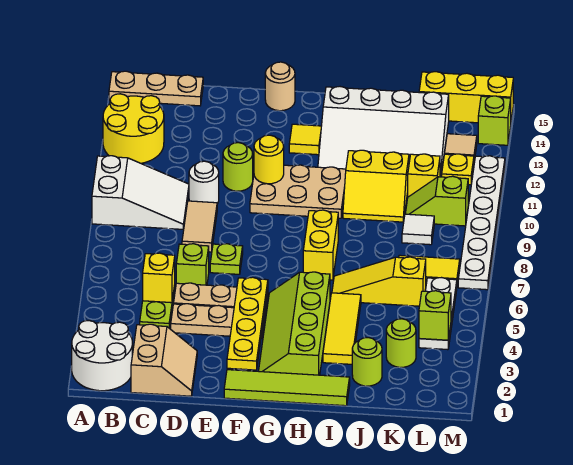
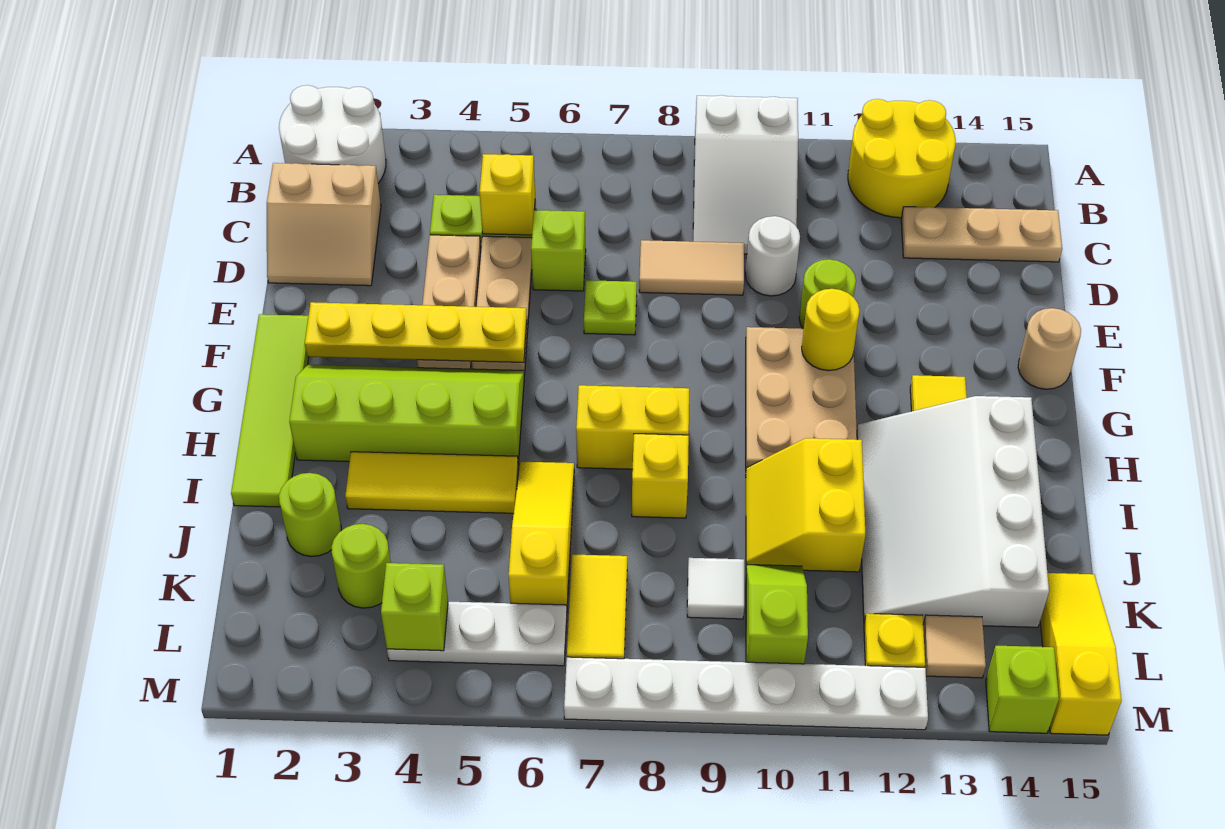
tan 1x3 plate [109,71,203,106] -> tan 1x3 plate turned to [901,207,1062,262]
yellow 1x1 brick [408,154,440,197] -> yellow 1x1 brick moved to [632,434,689,518]
yellow 1x3 brick [419,72,513,123] -> yellow 1x3 slope [1040,573,1122,735]

